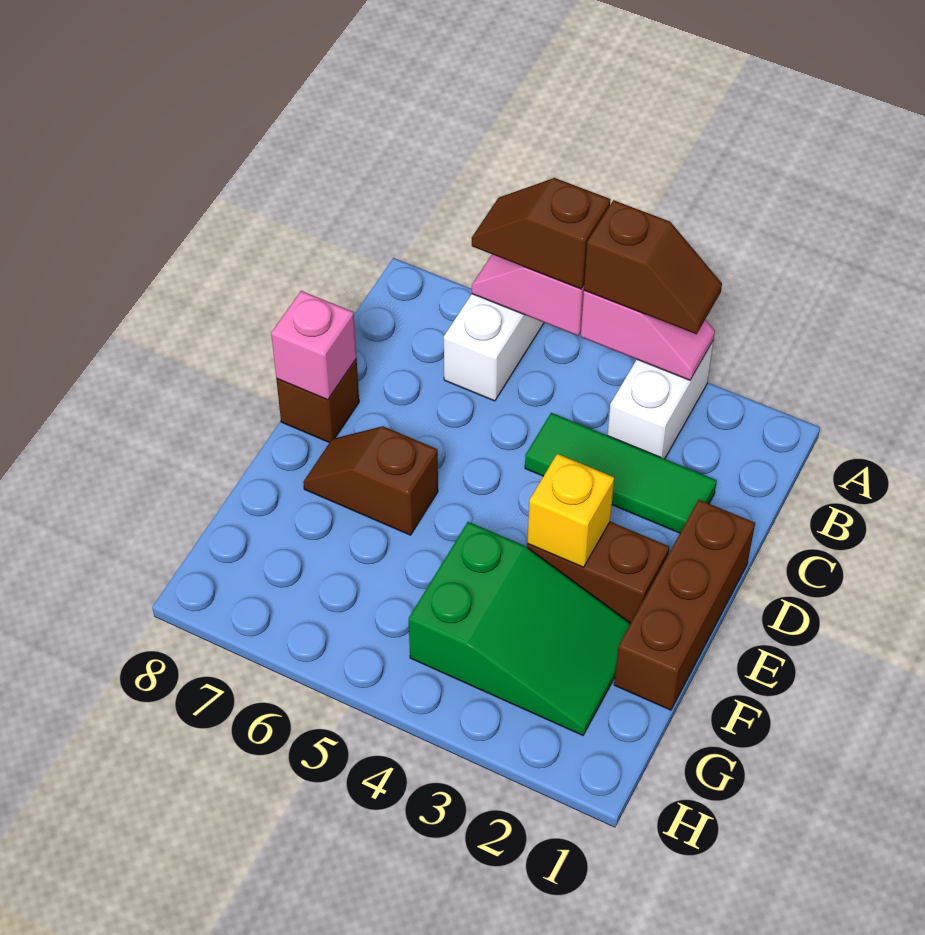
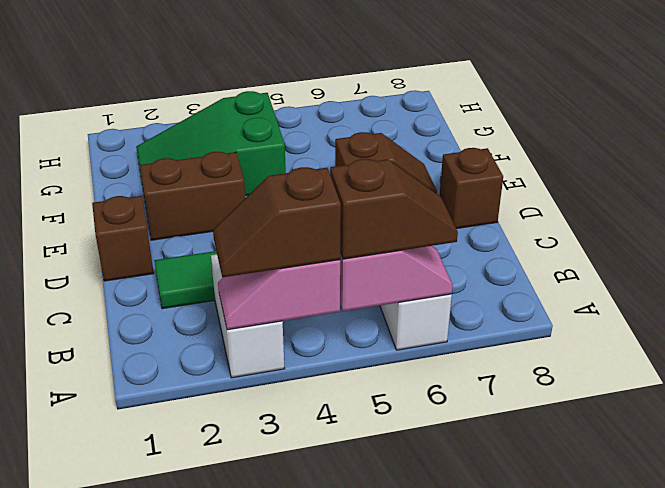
brown 1x3 brick [614,500,755,710] -> brown 1x1 brick [92,196,154,281]
pink 1x1 brick [271,291,356,400] -> none
yellow 1x1 brick [527,454,614,567] -> none

